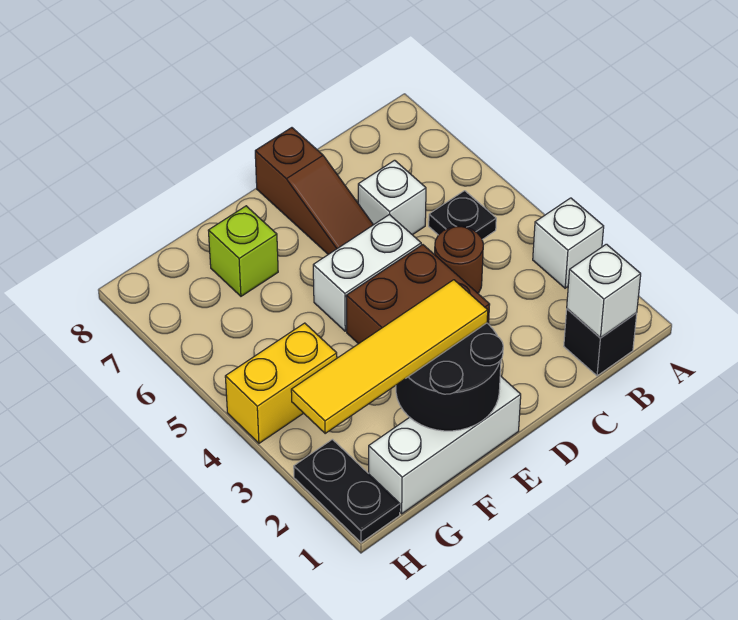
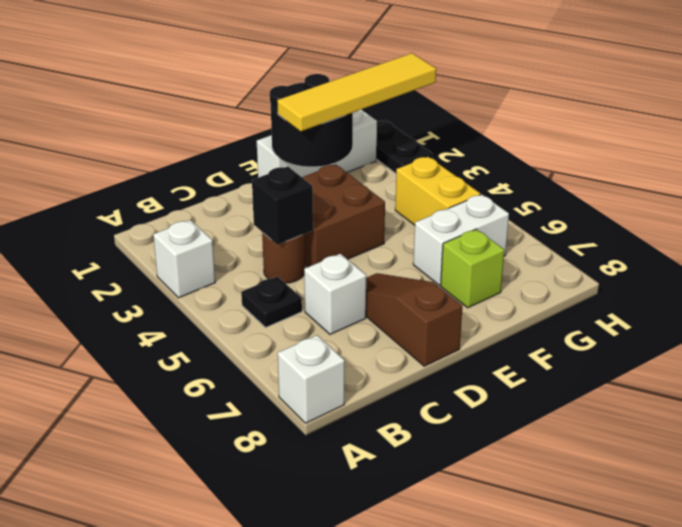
black 1x1 brick [564,309,637,376] -> black 1x1 brick moved to [252,167,313,245]
white 1x1 brick [567,244,641,338] -> white 1x1 brick moved to [278,335,345,423]
white 1x2 brick [313,215,421,331] -> white 1x2 brick moved to [413,194,509,285]
yellow 1x2 brick [225,323,337,443] -> yellow 1x2 brick turned to [395,157,481,225]

